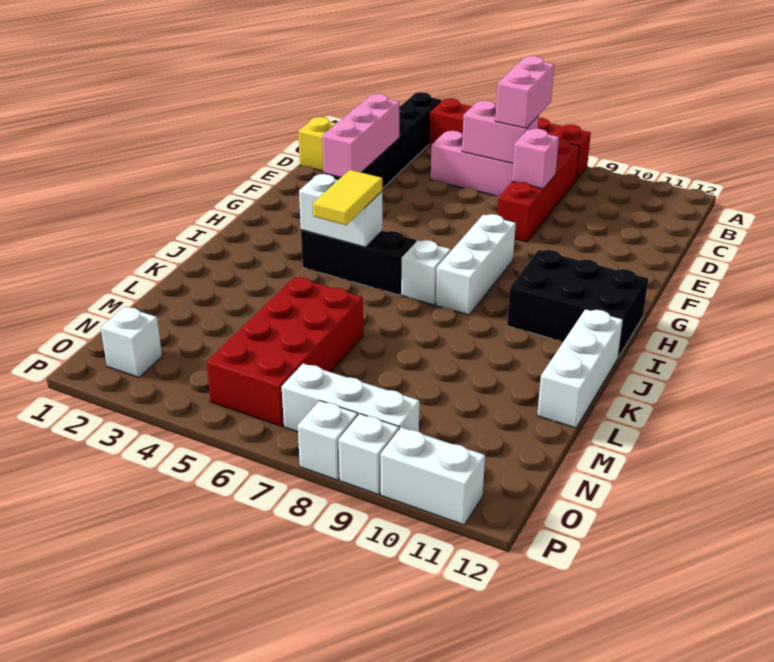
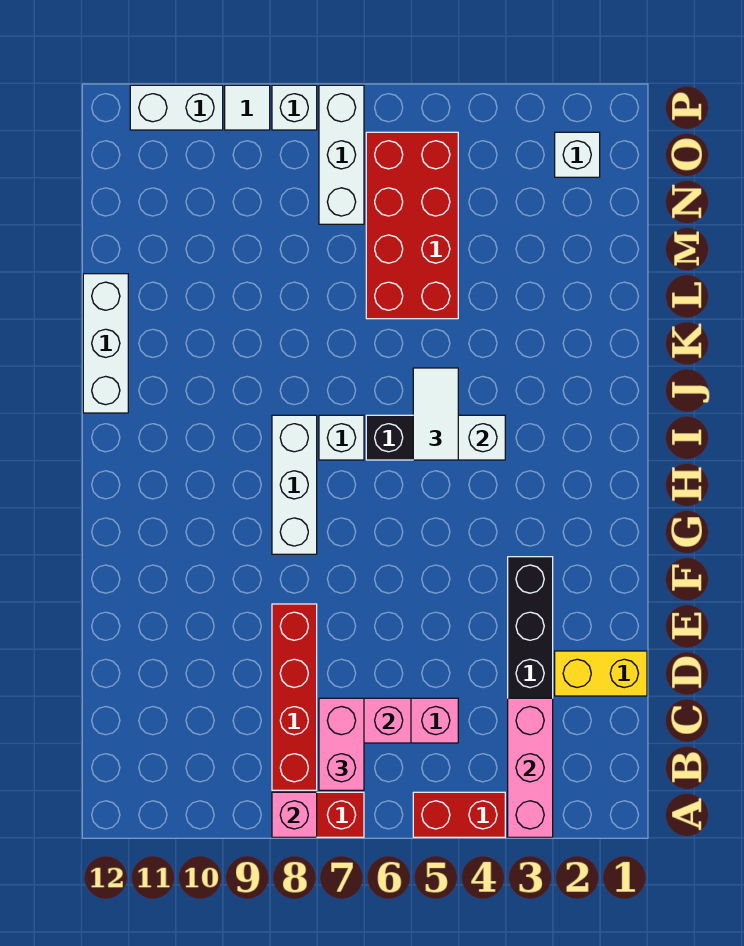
pink 1x3 brick [322,94,399,177] -> pink 1x3 brick moved to [508,698,553,837]
pink 1x1 brick [512,129,559,189] -> pink 1x1 brick moved to [272,792,317,837]
black 2x3 brick [507,250,648,357] -> none
yellow 1x2 tile [313,170,382,225] -> white 1x2 tile [413,368,458,460]
white 1x3 brick [282,363,419,432] -> white 1x3 brick turned to [319,85,364,224]
white 1x1 brick [339,414,399,495] -> white 1x1 tile [225,85,270,130]

